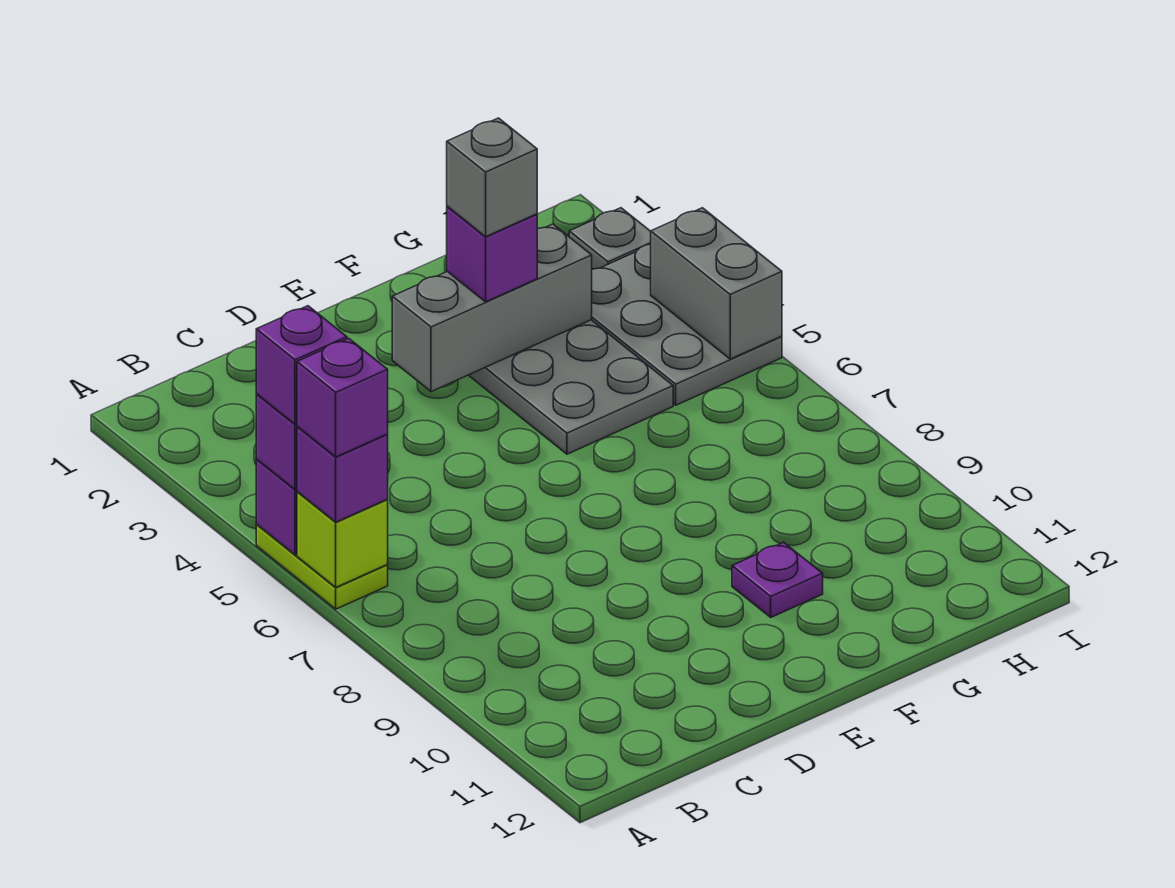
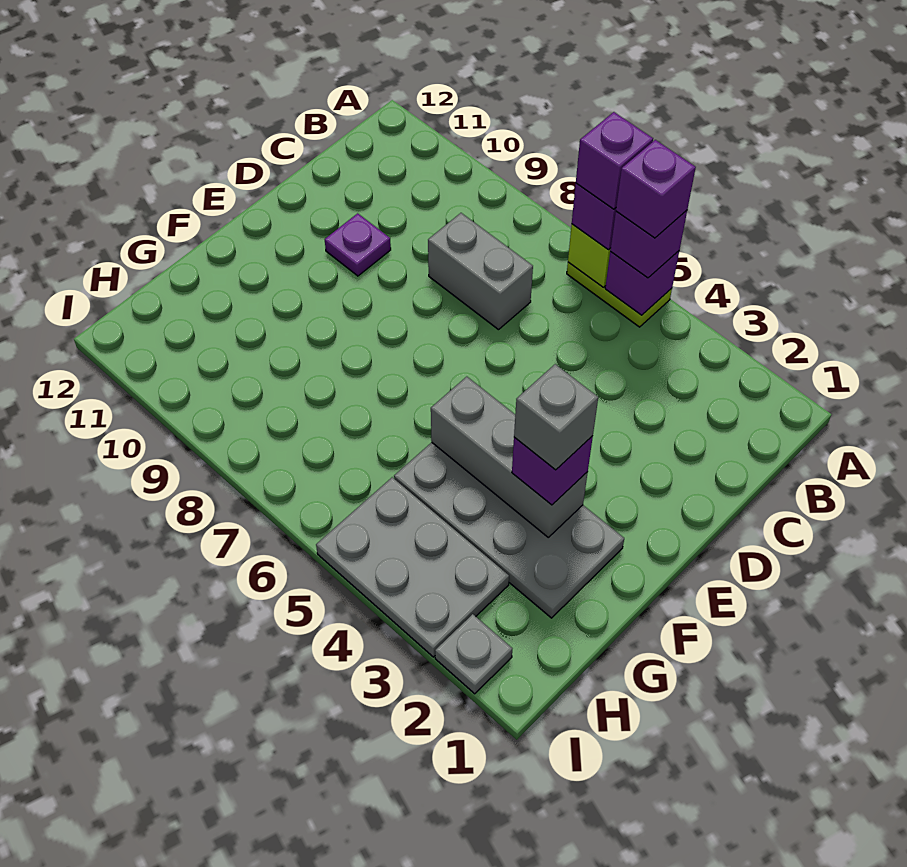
grey 1x3 brick [392,224,592,392] -> grey 1x3 brick turned to [431,377,588,537]
purple 1x1 plate [732,542,823,617] -> purple 1x1 plate moved to [325,213,391,276]
grey 1x2 brick [651,208,782,359] -> grey 1x2 brick moved to [428,213,533,330]

